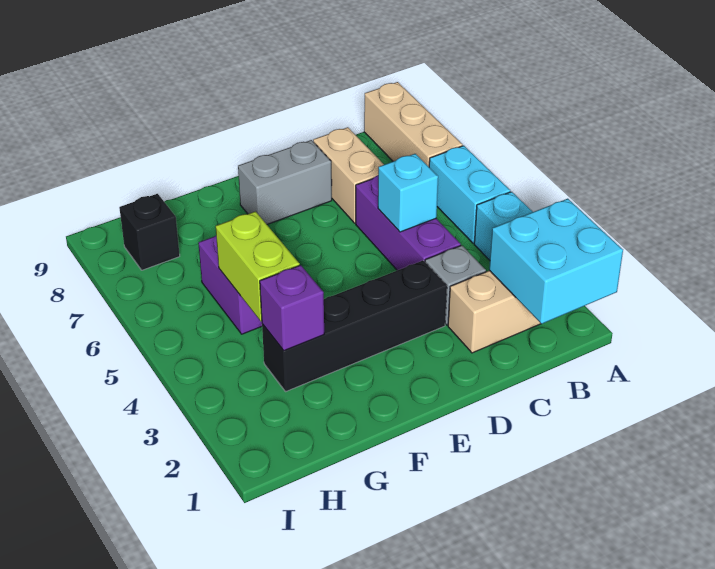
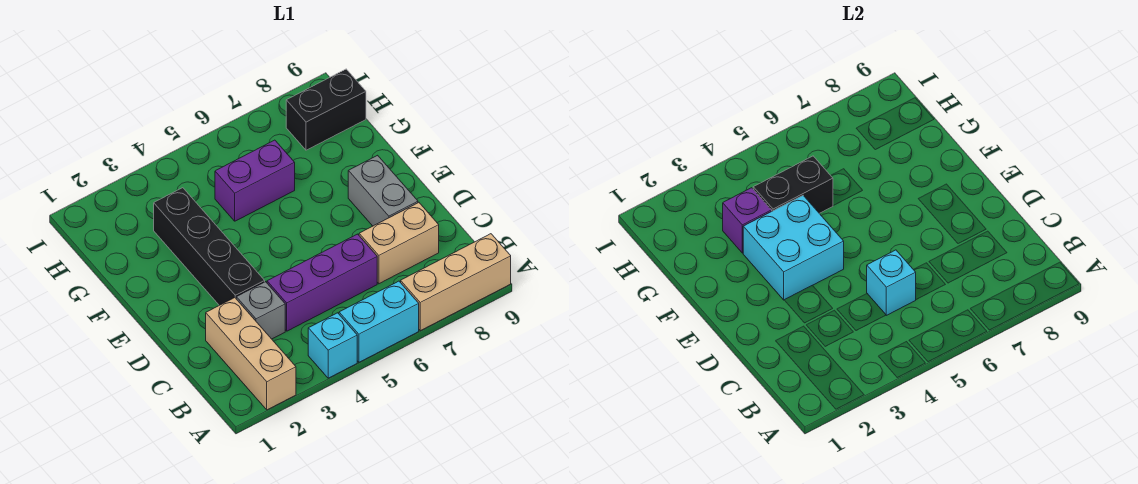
cyan 2x2 brick [489,199,623,324] -> cyan 2x2 brick moved to [743,196,844,300]
lime 1x2 brick [216,211,300,321] -> black 1x2 brick [753,156,833,213]
black 1x1 brick [119,194,180,270] -> black 1x2 brick [286,69,366,150]

